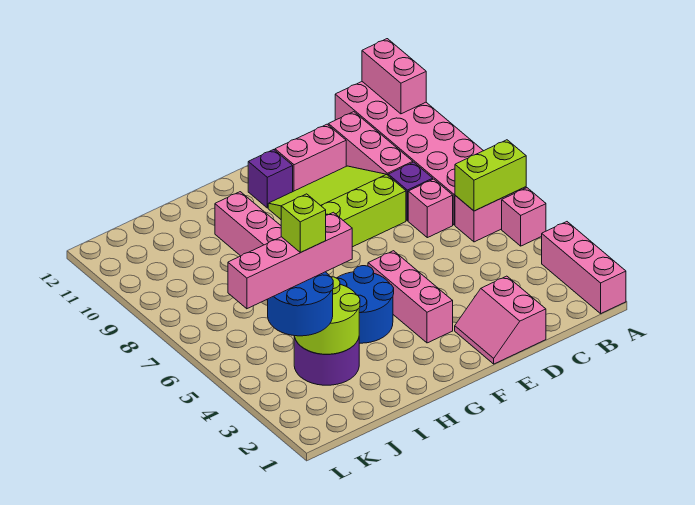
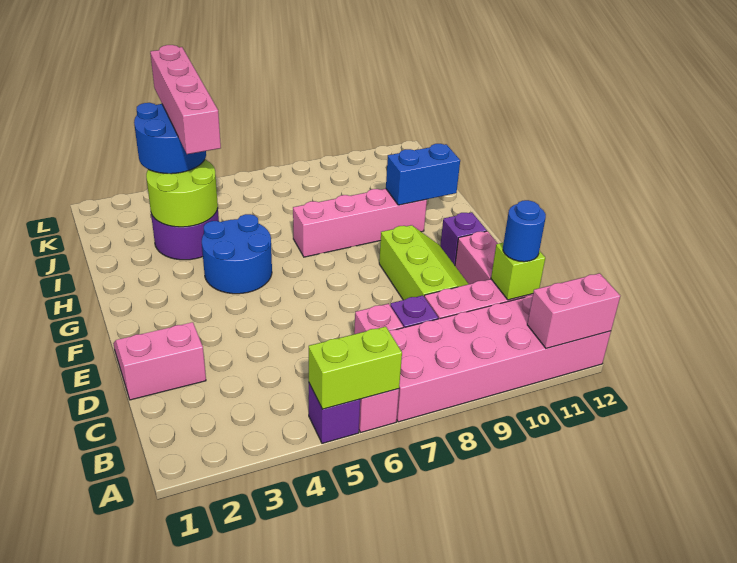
pink 1x3 brick [542,222,626,313] -> none
pink 1x1 brick [502,188,546,246] -> purple 1x1 brick [309,384,360,443]
lime 1x2 brick [455,140,526,211] -> lime 1x2 brick turned to [309,327,402,409]
none -> blue 1x1 round brick [503,200,546,262]
lime 3x3 slope [268,166,406,247] -> lime 2x3 slope [379,225,468,300]
pink 1x3 brick [368,251,453,343] -> none
none -> blue 1x2 brick [386,144,460,205]
lime 1x1 brick [281,194,326,253] -> lime 1x1 brick moved to [491,242,545,300]

